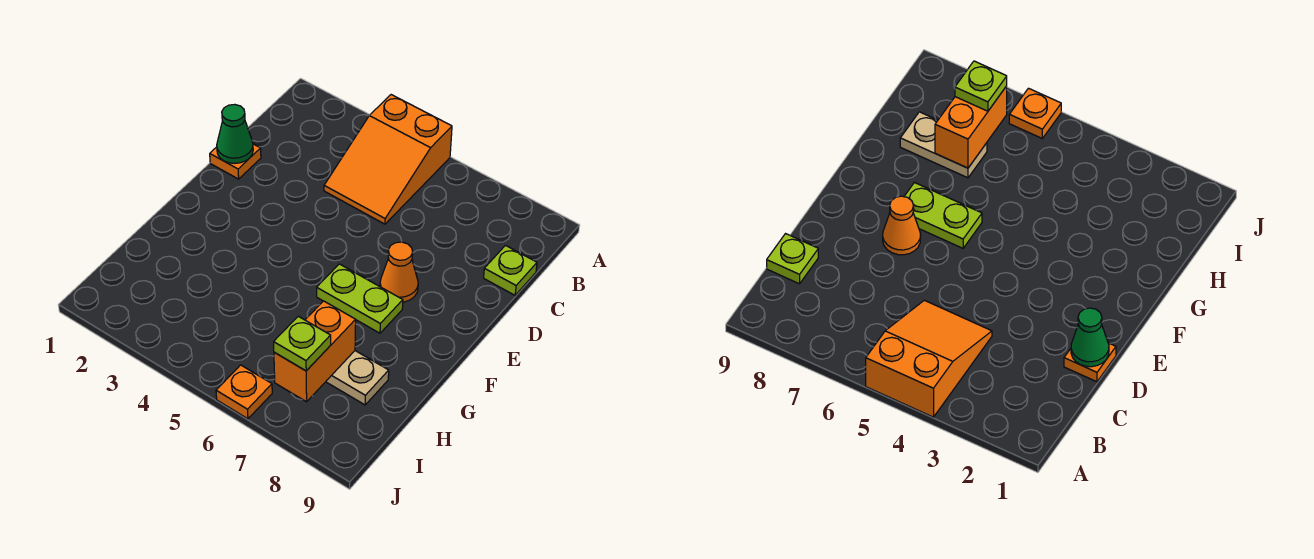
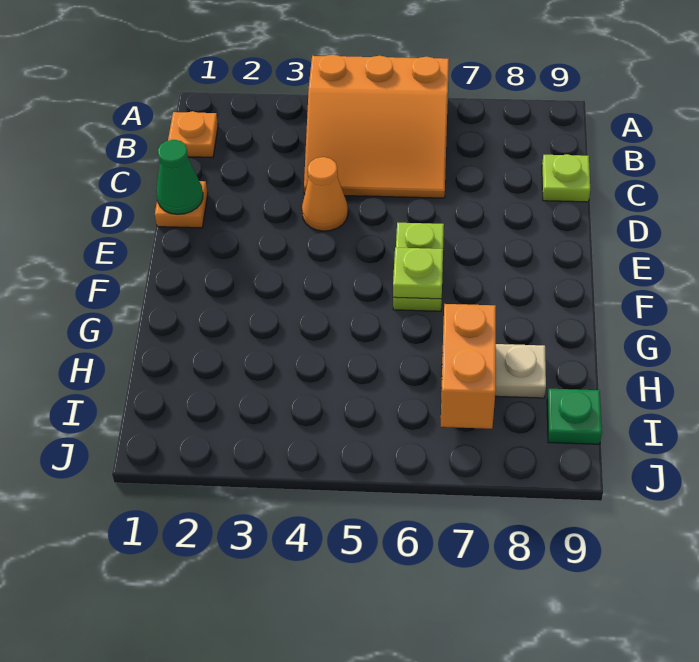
orange 2x3 slope [324,95,452,224] -> orange 3x3 slope [304,55,449,198]
orange 1x1 cone [380,242,418,302] -> orange 1x1 cone moved to [302,157,348,231]
lime 1x2 plate [317,264,403,333] -> lime 1x2 plate turned to [393,223,444,311]
lime 1x1 plate [274,316,331,371] -> lime 1x1 plate moved to [393,248,443,299]
none -> green 1x1 plate [547,389,602,444]
orange 1x1 plate [216,365,272,419] -> orange 1x1 plate moved to [168,111,218,157]

